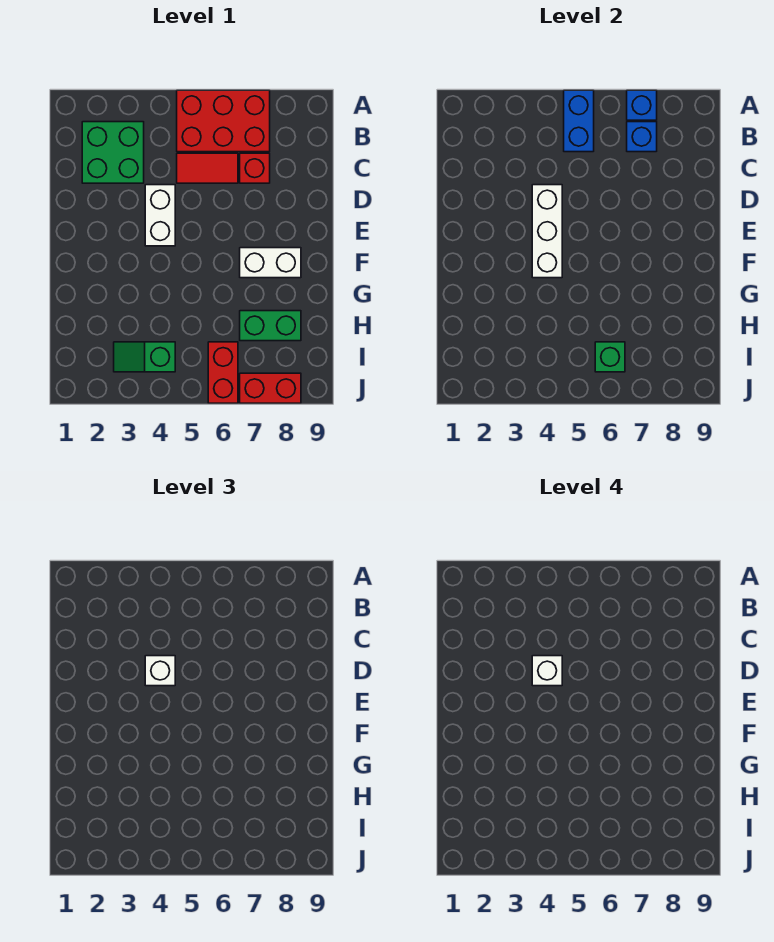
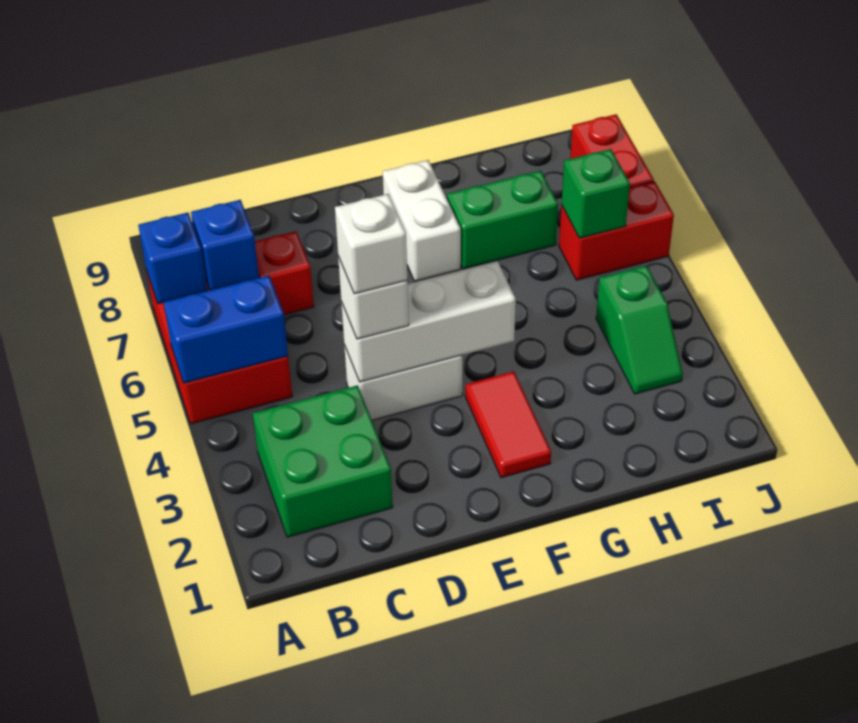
red 1x2 tile [177,153,238,183] -> red 1x2 tile moved to [465,371,551,478]
green 1x2 brick [240,311,301,341] -> green 1x2 brick turned to [447,171,558,269]

